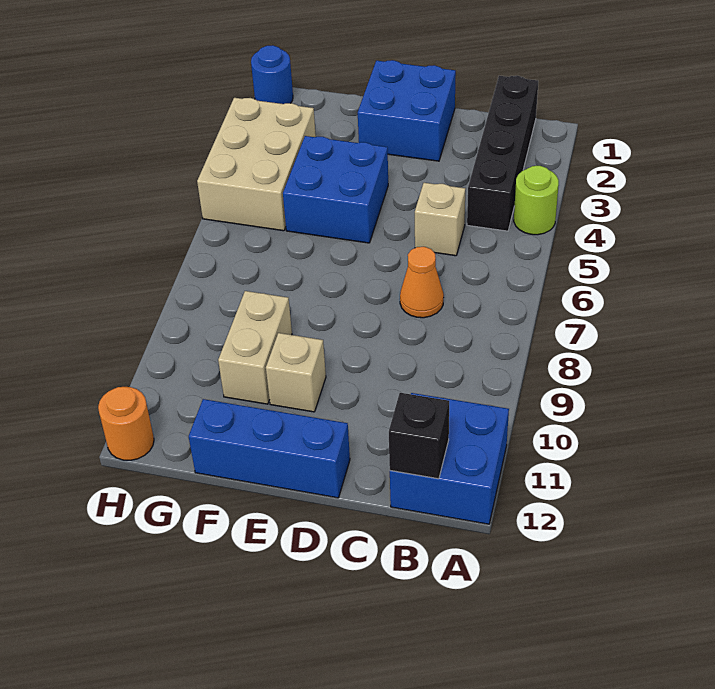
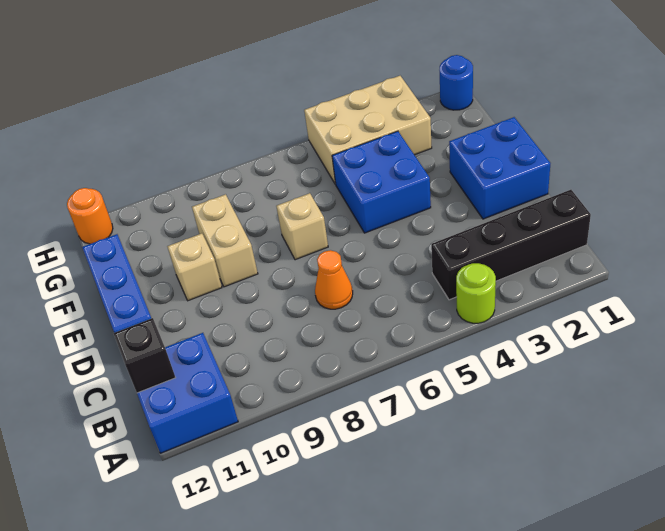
tan 1x1 brick [415,183,465,256] -> tan 1x1 brick moved to [276,193,328,260]
tan 1x2 brick [218,291,292,404] -> tan 1x2 brick turned to [192,194,258,287]

